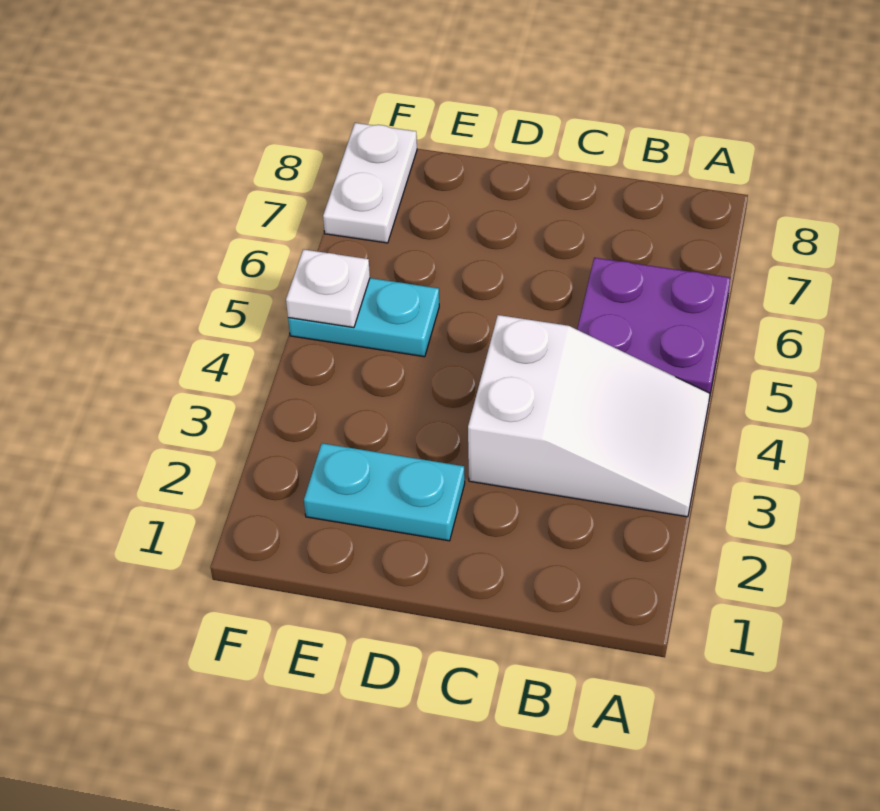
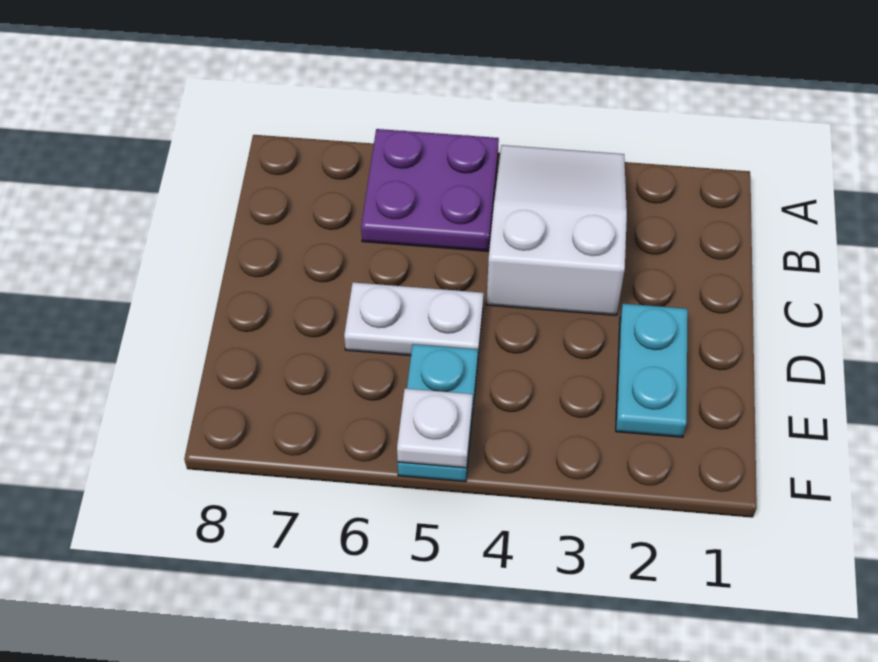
white 1x2 plate [323,123,417,243] -> white 1x2 plate moved to [344,282,484,356]

